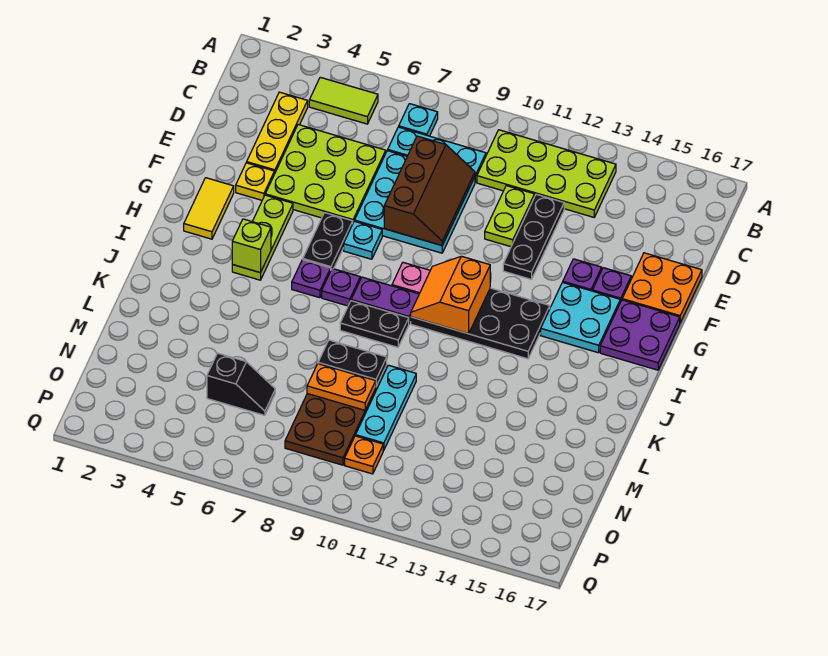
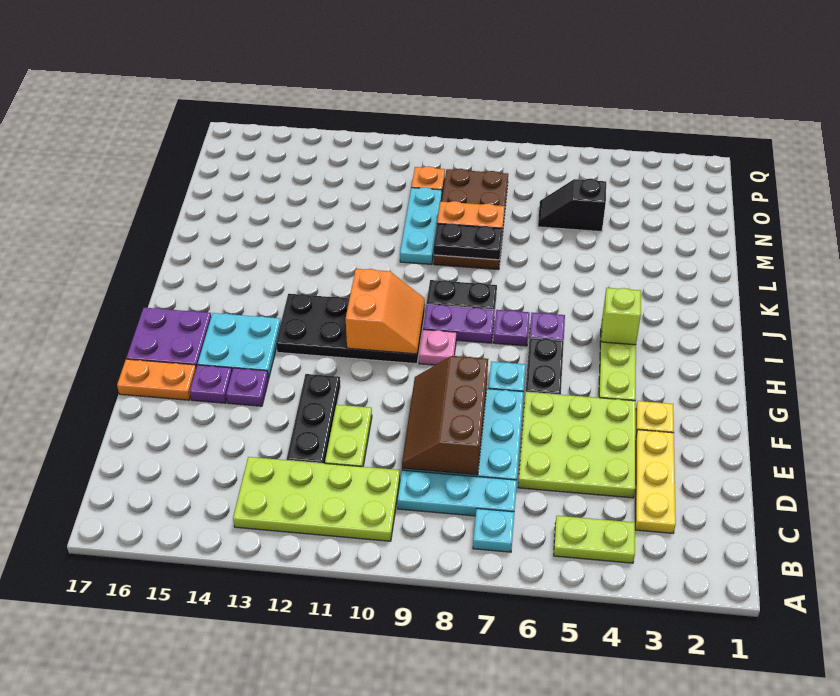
lime 1x2 tile [309,77,378,124] -> lime 1x2 plate [554,516,635,563]
orange 2x2 plate [622,253,702,323] -> orange 1x2 plate [117,359,196,400]
yellow 1x2 tile [184,178,234,239] -> none

